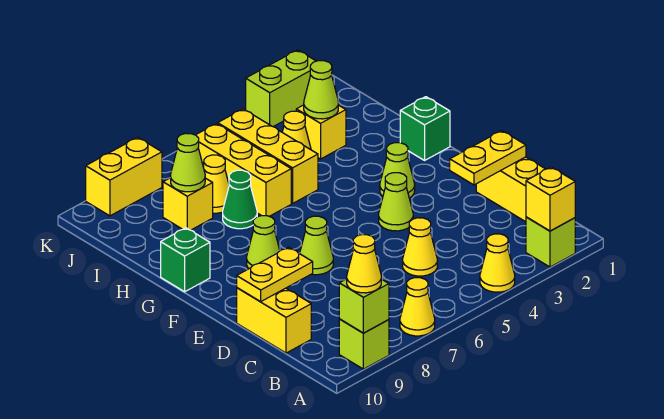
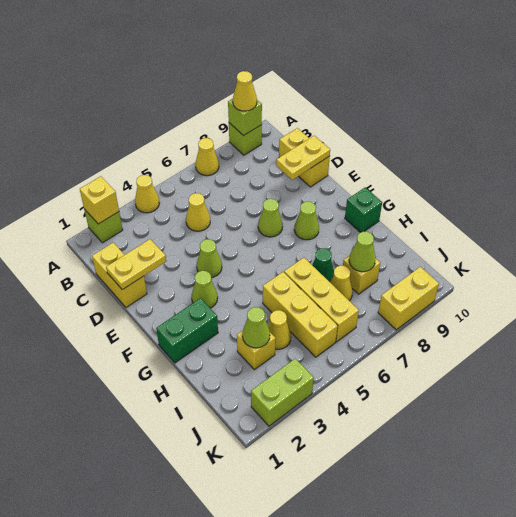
green 1x1 brick [400,97,450,160] -> green 1x2 brick [156,298,218,363]

